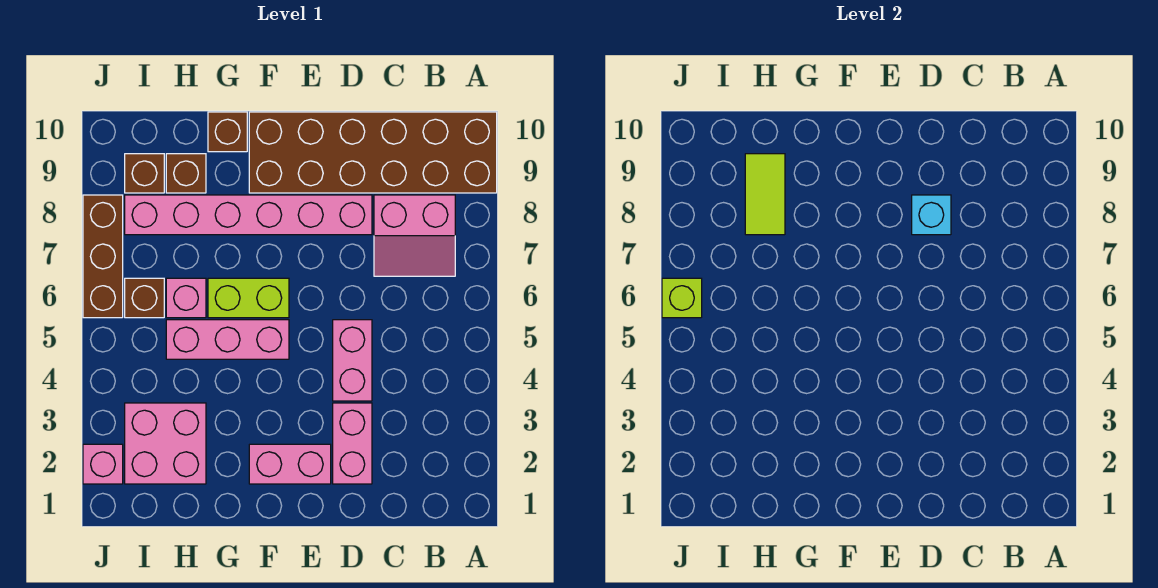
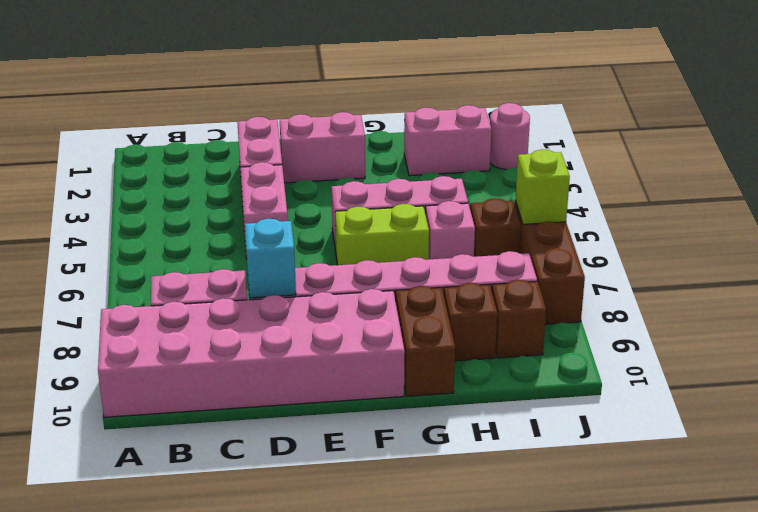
brown 2x6 brick [249,112,497,193] -> pink 2x6 brick [98,289,405,417]
brown 1x1 brick [208,112,247,152] -> brown 1x2 brick [396,286,455,396]
pink 2x2 brick [125,403,206,484] -> pink 1x2 brick [404,105,491,176]
lime 1x2 tile [745,154,785,235] -> none
pink 1x1 brick [83,444,123,484] -> pink 1x1 round brick [490,103,530,170]

